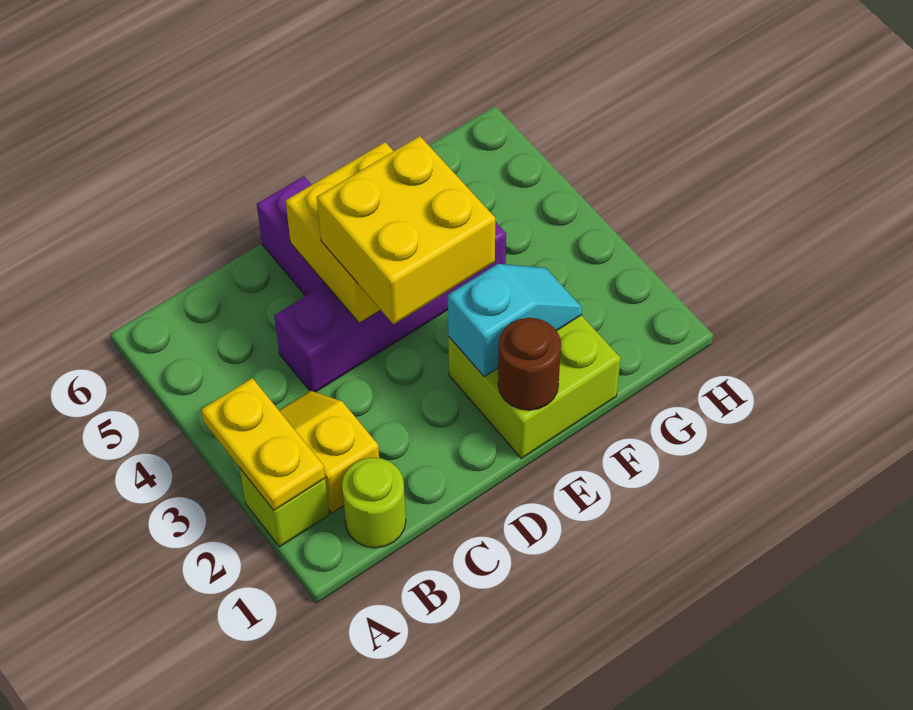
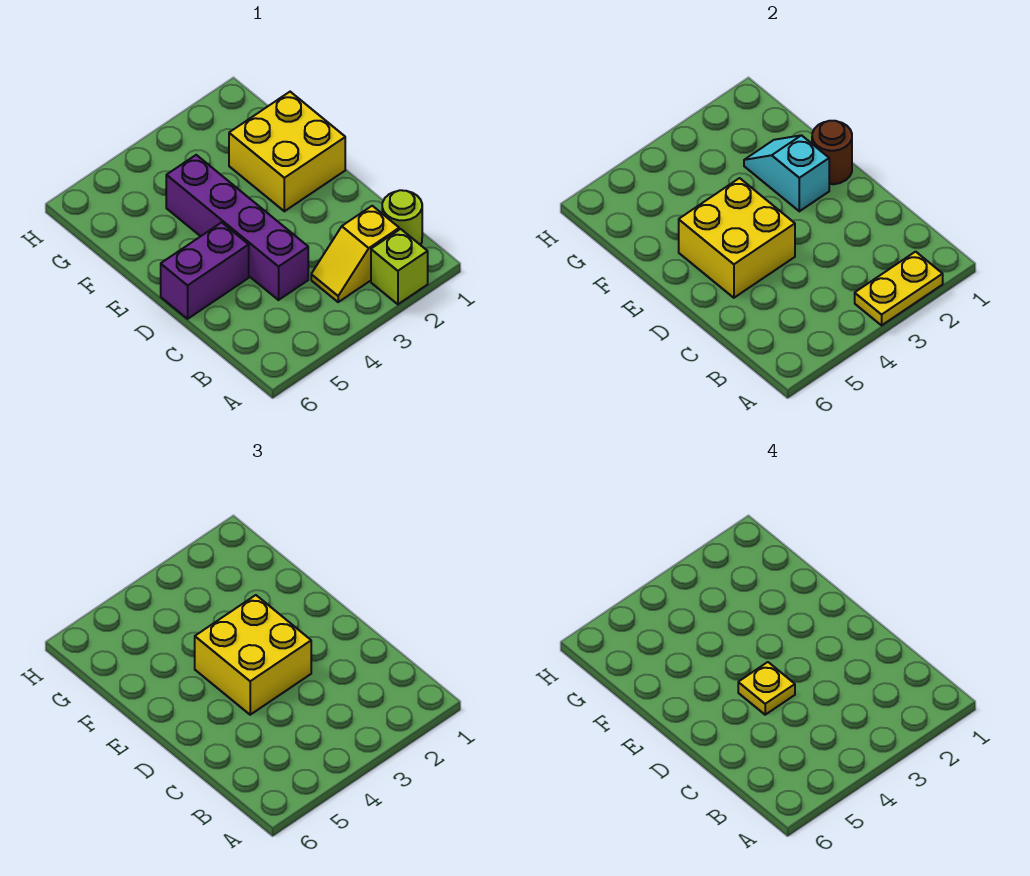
none -> yellow 1x1 plate [738,662,795,715]
lime 2x2 brick [448,315,621,458] -> yellow 2x2 brick [229,92,345,211]

